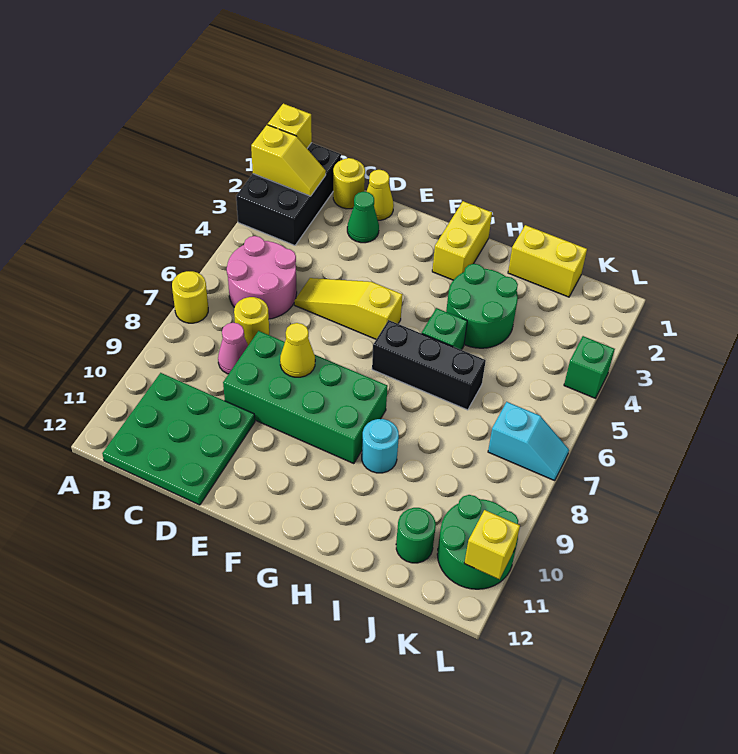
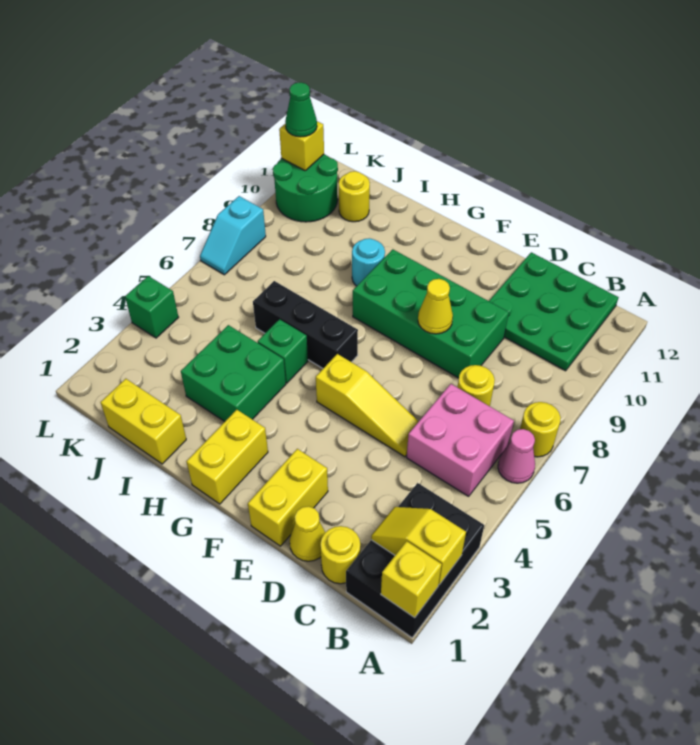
pink 2x2 round brick [227,236,297,319] -> pink 2x2 brick [407,384,514,496]
pink 1x1 cone [218,323,248,374] -> pink 1x1 cone moved to [498,429,535,483]
green 1x1 cone [347,192,379,243] -> green 1x1 cone moved to [285,83,317,137]
none -> yellow 1x2 brick [248,449,328,546]
green 2x2 round brick [446,264,518,348] -> green 2x2 brick [181,325,286,422]
green 1x1 round brick [396,508,436,563] -> yellow 1x1 round brick [339,171,370,222]
cyan 1x2 slope [488,402,569,481] -> cyan 1x2 slope turned to [200,196,266,275]

